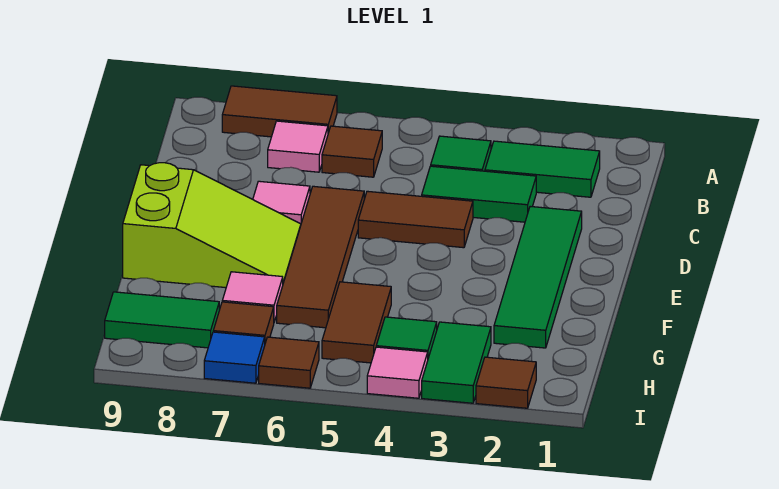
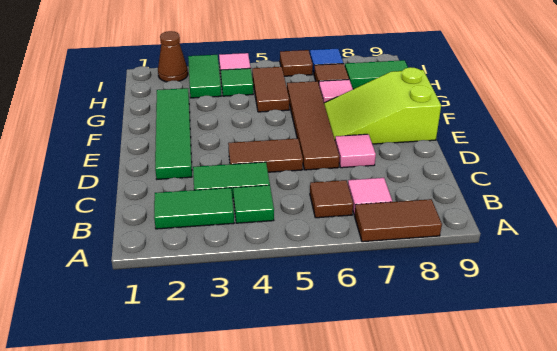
brown 1x1 tile [476,357,536,408] -> brown 1x1 cone [158,31,188,82]

